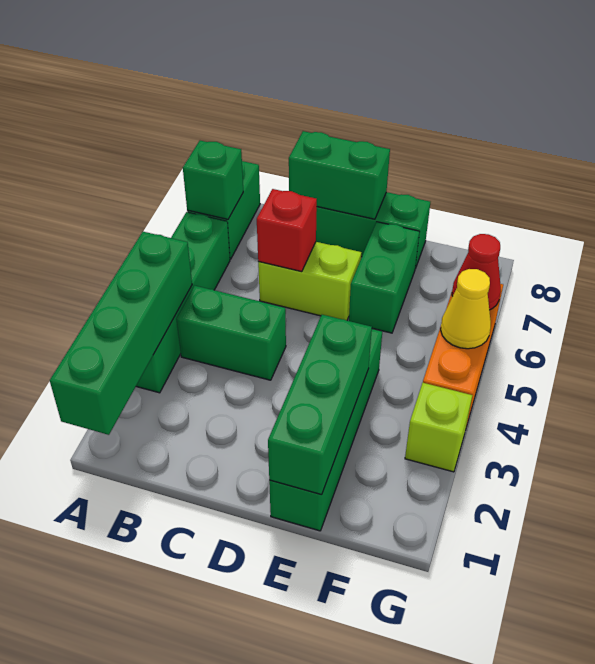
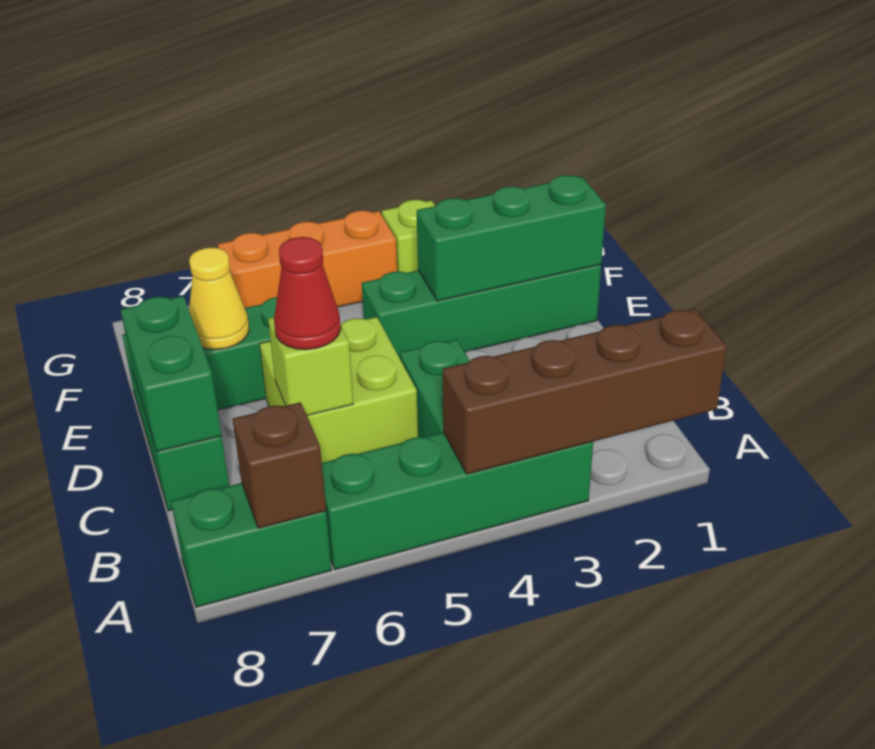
green 1x4 brick [50,232,192,435] -> brown 1x4 brick [443,309,727,474]
green 1x1 brick [183,141,243,219] -> brown 1x1 brick [233,402,326,528]
lime 1x2 brick [258,242,361,320] -> lime 2x2 brick [260,317,418,463]
red 1x1 brick [257,189,317,272] -> lime 1x1 brick [268,317,353,415]
yellow 1x1 cone [441,269,491,349] -> yellow 1x1 cone moved to [189,248,249,349]
red 1x1 cone [452,234,501,310] -> red 1x1 cone moved to [274,237,341,350]

